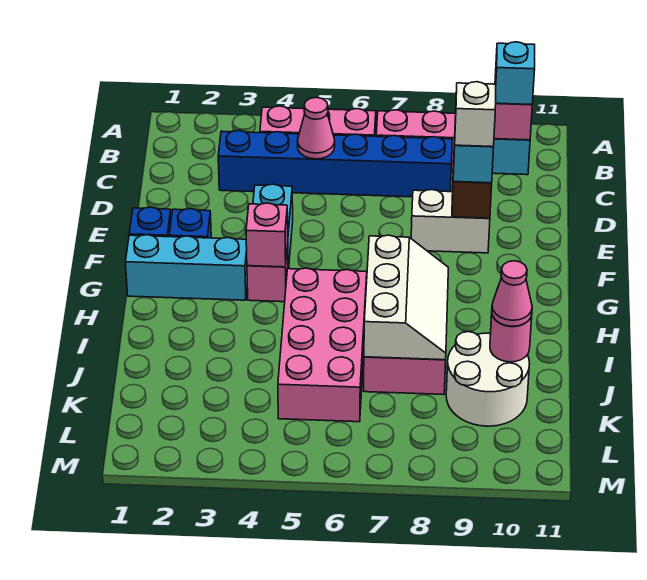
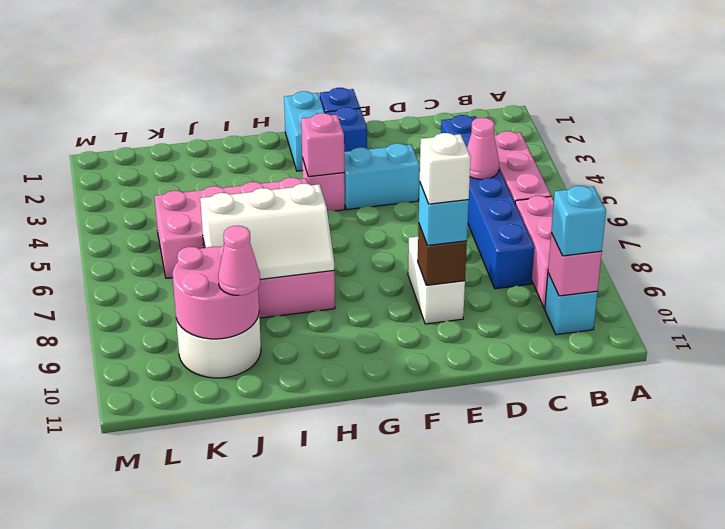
cyan 1x3 brick [126,235,247,300] -> cyan 1x2 brick [284,91,324,171]
pink 1x1 round brick [490,315,532,362] -> pink 2x2 round brick [172,245,259,339]

